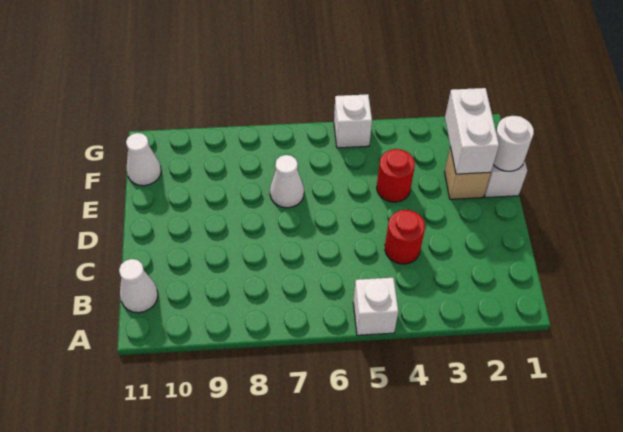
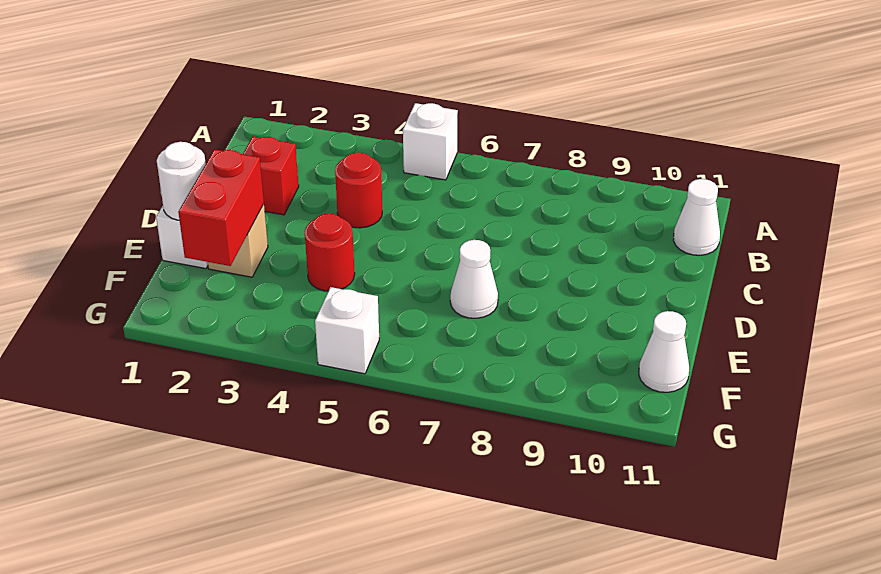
none -> red 1x1 brick [243,136,299,215]
white 1x2 brick [445,88,499,174] -> red 1x2 brick [178,149,264,266]

